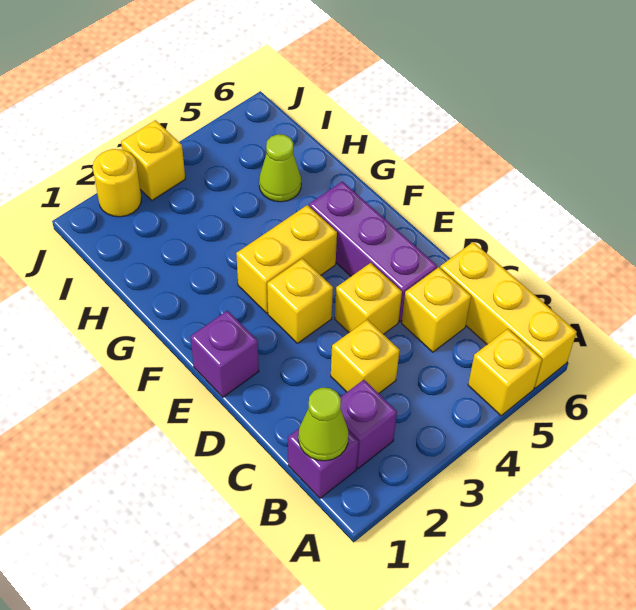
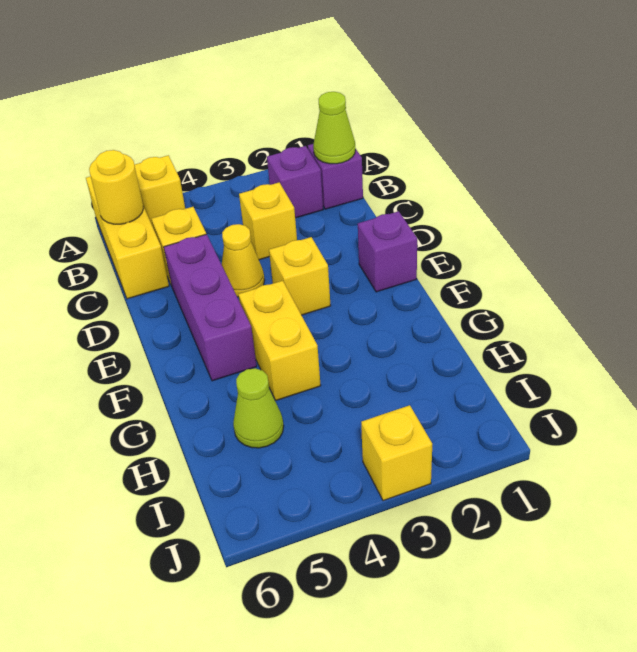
yellow 1x1 brick [335,263,402,334] -> yellow 1x1 cone [222,224,265,297]
yellow 1x2 brick [236,205,337,313] -> yellow 1x2 brick turned to [238,281,321,400]
yellow 1x1 round brick [93,149,142,217] -> yellow 1x1 round brick moved to [89,150,143,224]

